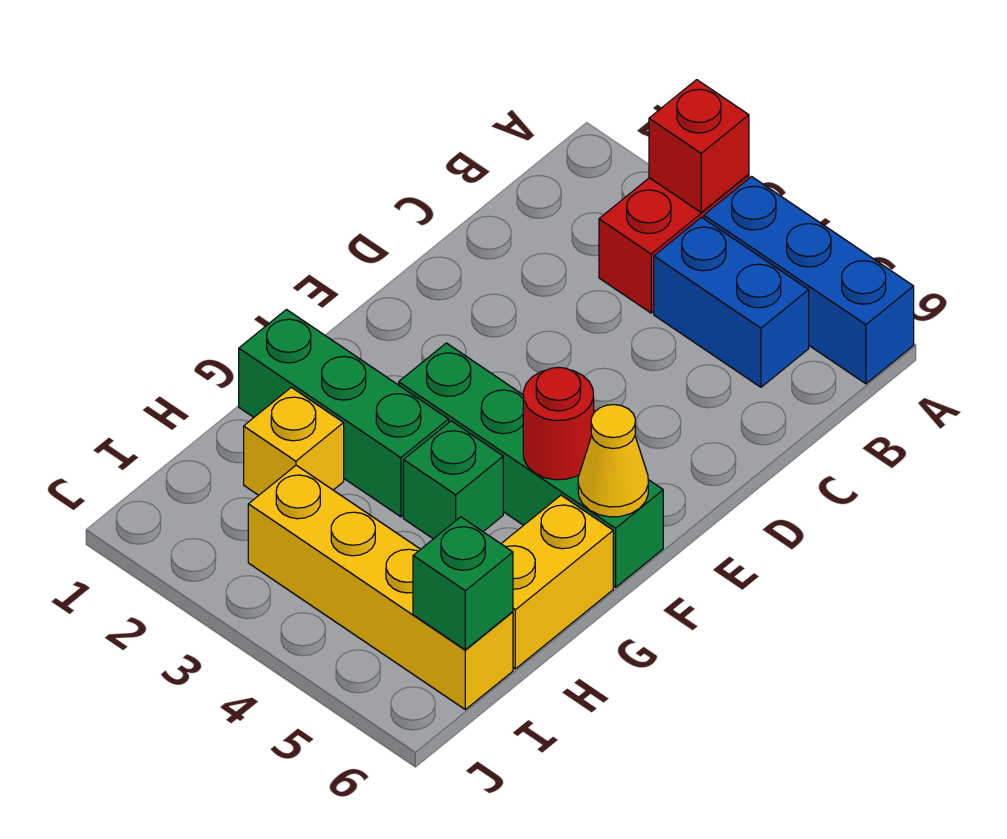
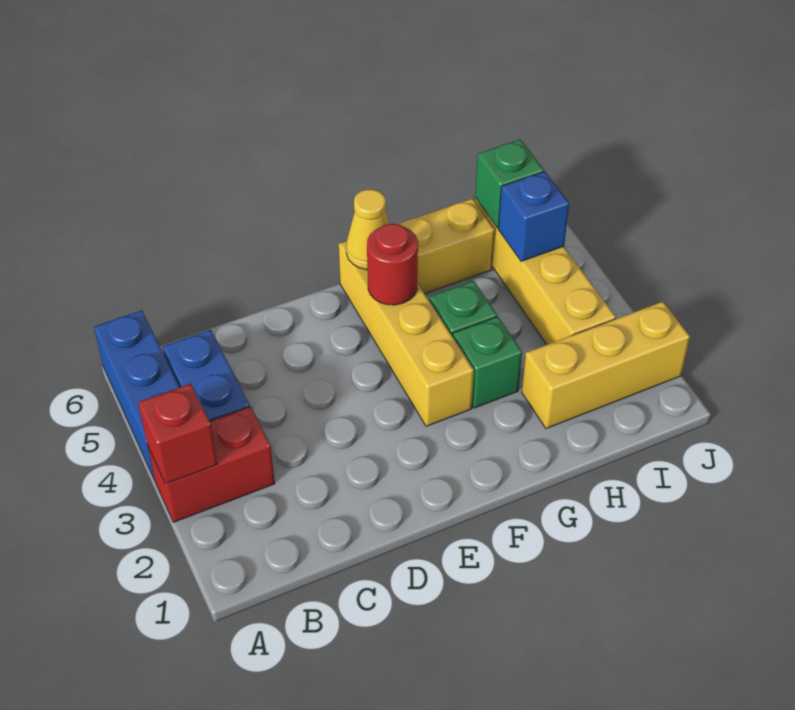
green 1x4 brick [399,343,663,587] -> yellow 1x4 brick [339,241,474,426]
green 1x3 brick [239,310,449,517] -> green 1x1 brick [453,317,522,408]
yellow 1x1 brick [244,387,344,495] -> yellow 1x3 brick [522,302,690,428]
none -> blue 1x1 brick [498,172,569,261]

